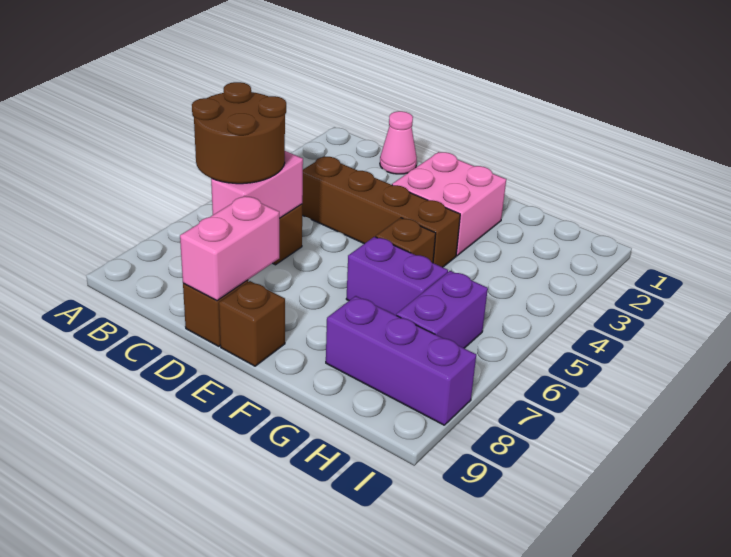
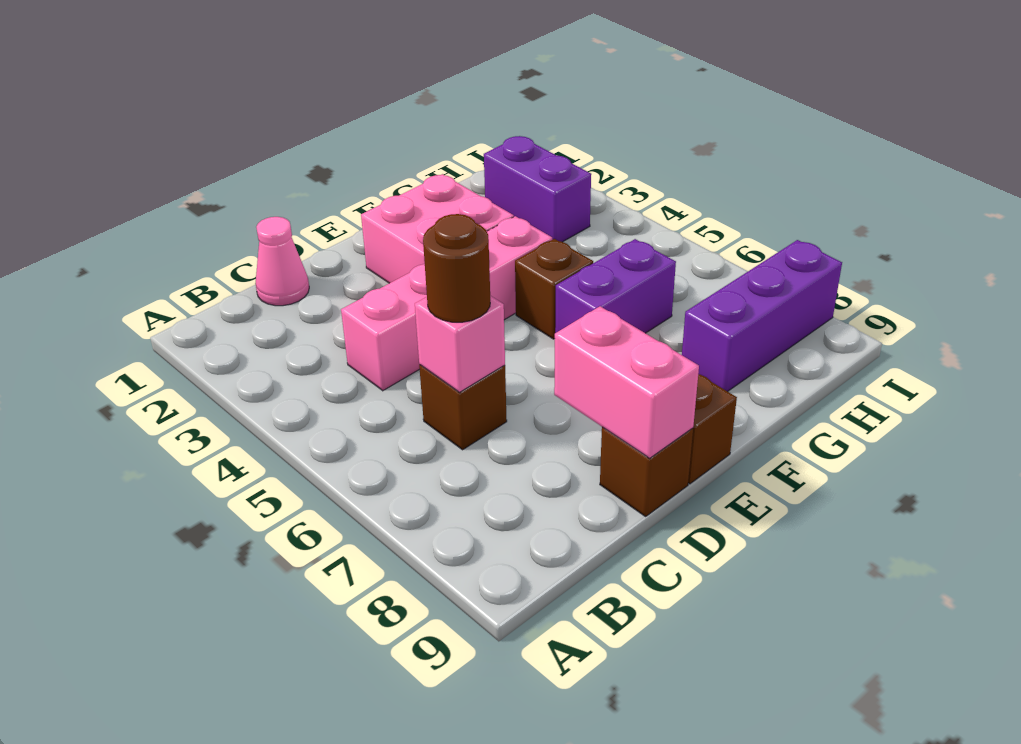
brown 2x2 round brick [192,82,286,184] -> brown 1x1 round brick [423,214,490,322]
brown 1x4 brick [302,156,460,267] -> pink 1x4 brick [341,216,552,391]
pink 1x2 brick [211,151,303,218] -> pink 1x1 brick [415,296,505,392]
purple 1x2 brick [396,271,488,348] -> purple 1x2 brick moved to [484,136,591,242]

